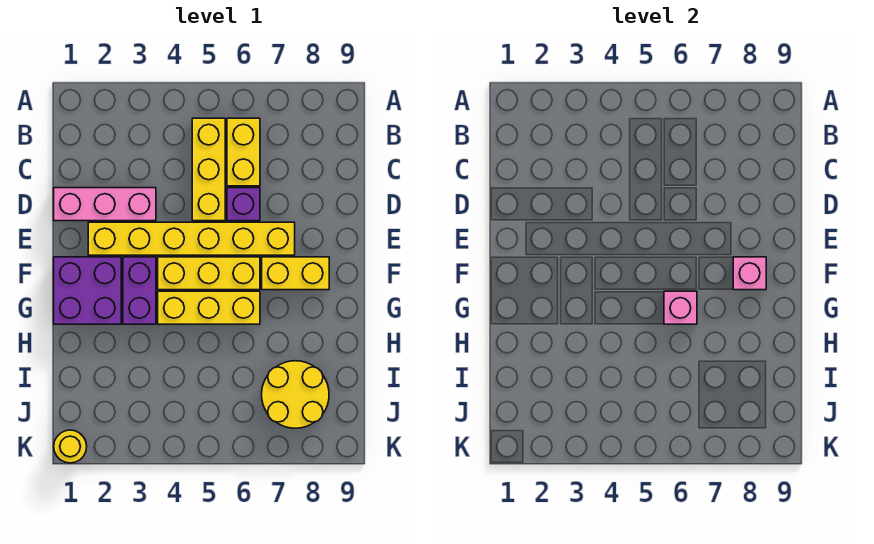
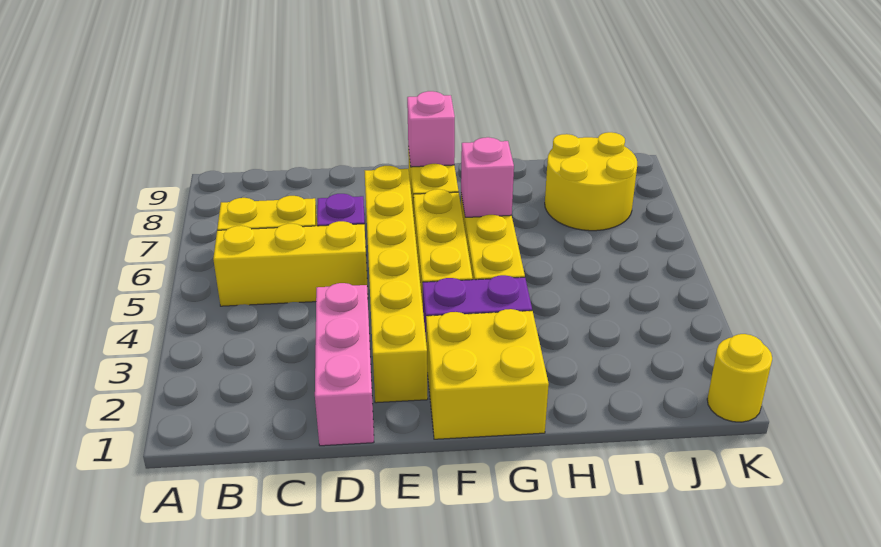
purple 2x2 brick [54,257,121,324] -> yellow 2x2 brick [426,309,549,439]

